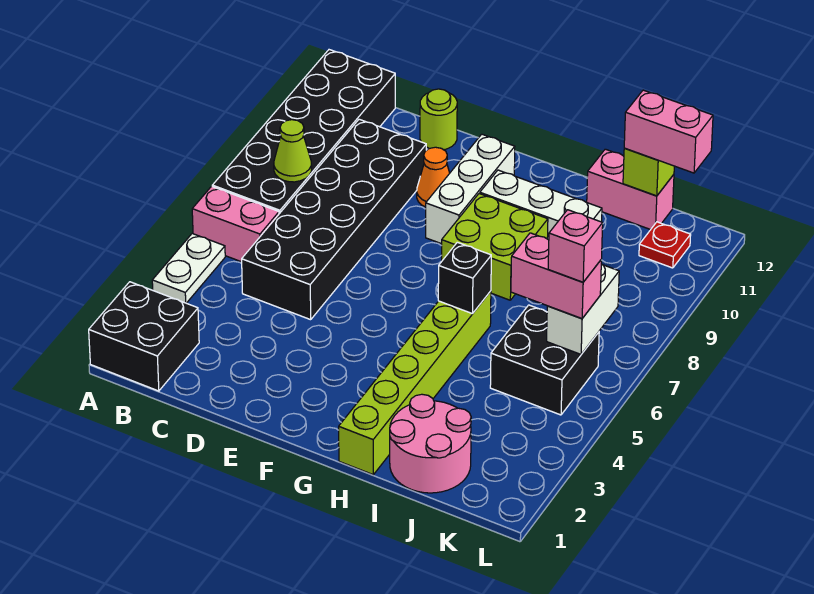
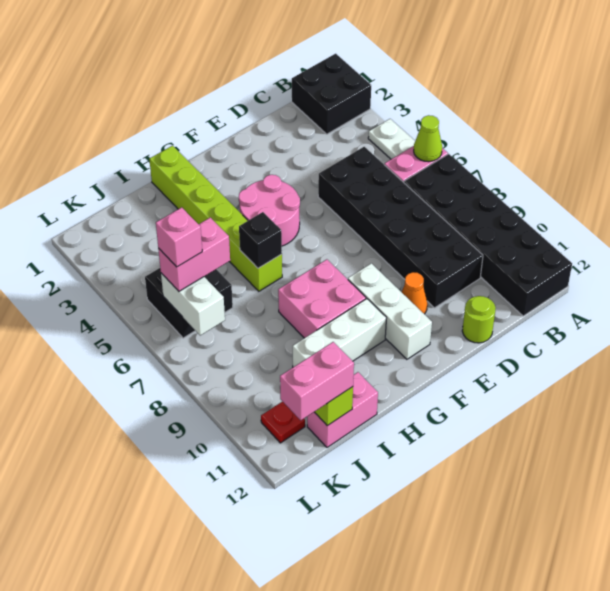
lime 1x1 cone [274,120,312,182] -> lime 1x1 cone moved to [414,115,442,162]
lime 2x2 brick [442,194,548,300] -> pink 2x2 brick [278,259,366,338]
pink 2x2 round brick [390,394,471,493] -> pink 2x2 round brick moved to [239,175,300,246]

